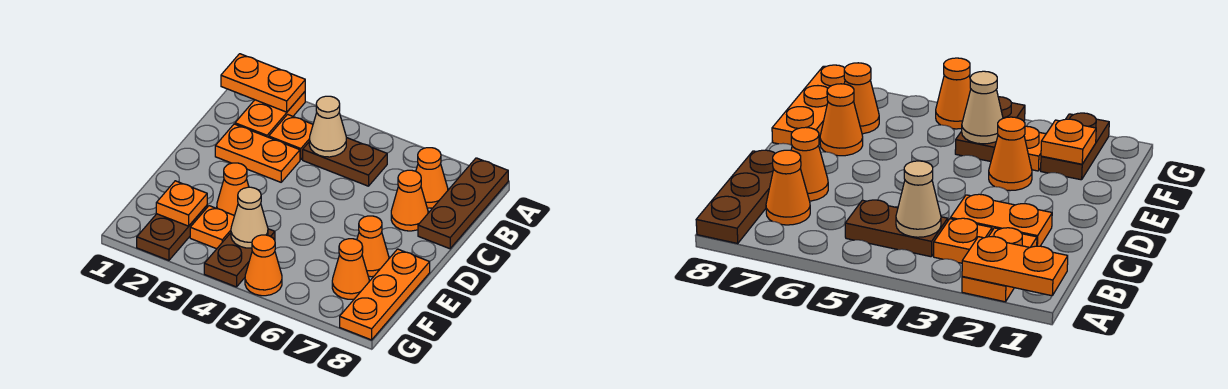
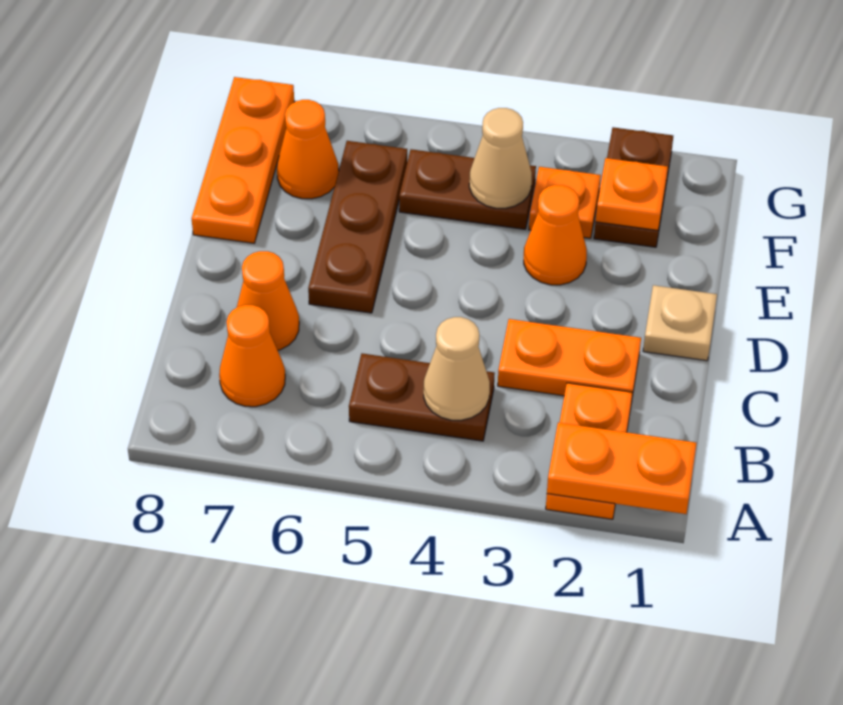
brown 1x3 plate [418,158,508,249] -> brown 1x3 plate moved to [308,141,407,313]
orange 1x1 plate [269,114,313,160] -> none
none -> tan 1x1 plate [643,285,717,361]
orange 1x1 cone [357,216,389,277] -> none
brown 1x2 plate [204,229,275,287] -> brown 1x2 plate turned to [399,149,536,229]
orange 1x1 cone [245,235,282,296] -> none

